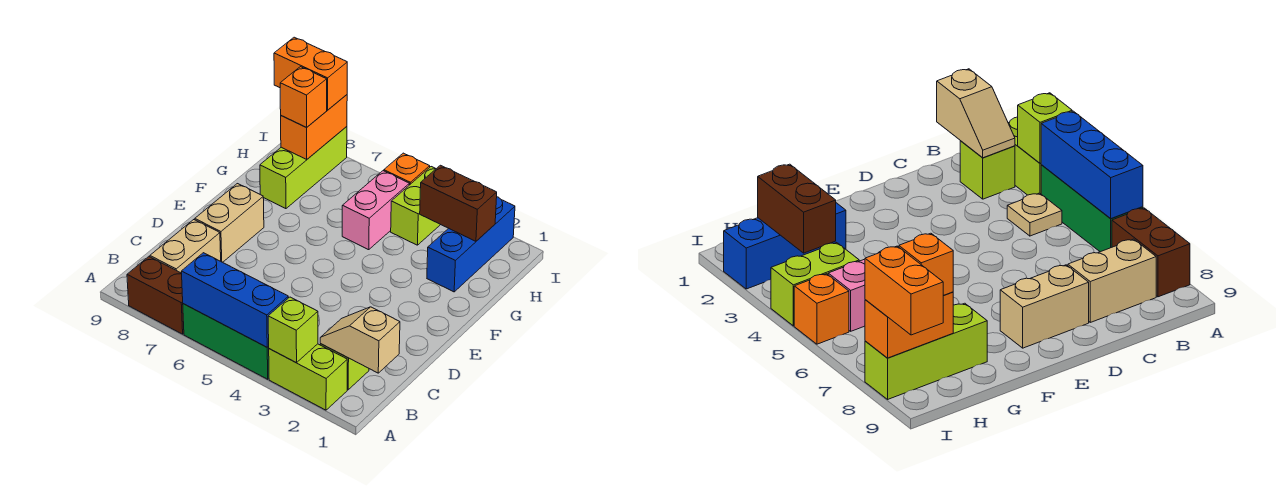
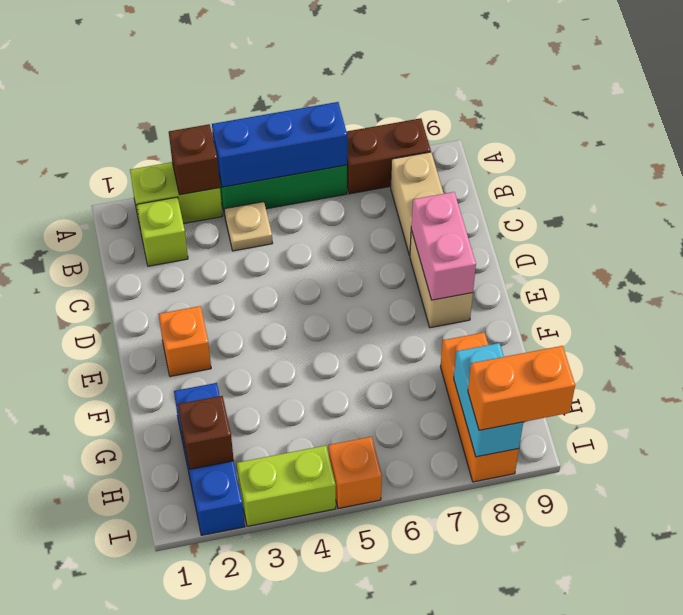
lime 1x1 brick [268,297,318,363] -> brown 1x1 brick [169,124,220,195]
tan 1x2 slope [320,307,400,373] -> none
pink 1x2 brick [342,171,409,250] -> pink 1x2 brick moved to [411,192,476,300]
lime 1x3 brick [260,127,347,209] -> orange 1x3 brick [440,332,519,482]
brown 1x2 brick [420,165,497,241] -> brown 1x1 brick [178,396,234,469]
lime 1x2 brick [391,167,440,245] -> lime 1x2 brick turned to [236,445,336,526]
orange 1x2 brick [281,95,347,159] -> cyan 1x2 brick [454,343,523,457]
orange 1x1 brick [280,67,327,127] -> orange 1x1 brick moved to [159,306,211,376]

